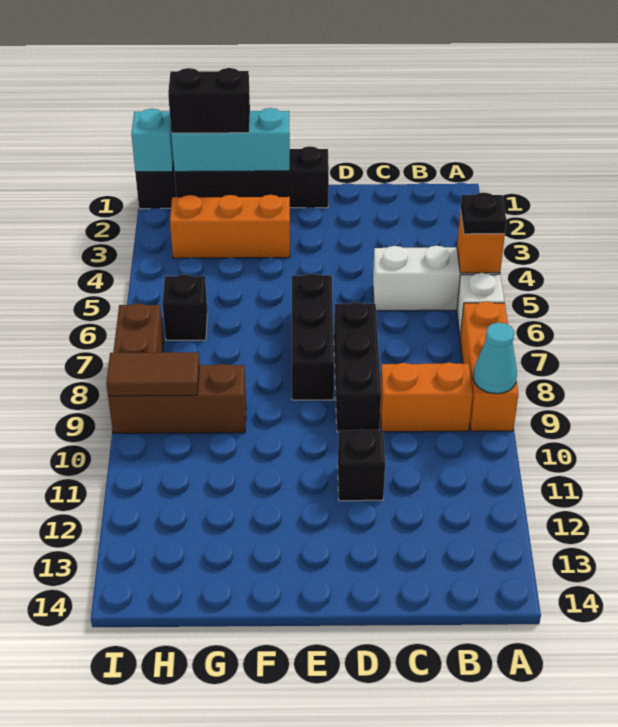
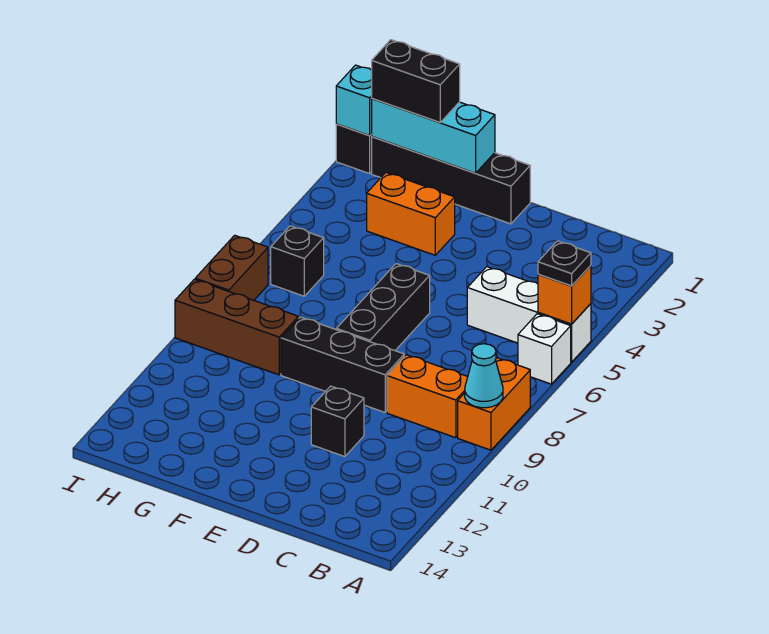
orange 1x3 brick [460,301,518,431] -> orange 1x2 brick [458,358,530,450]
black 1x3 brick [334,302,381,432] -> black 1x3 brick turned to [281,317,404,412]
orange 1x3 brick [170,195,290,258] -> orange 1x2 brick [367,173,455,255]
brown 1x2 tile [106,352,200,396] -> none

